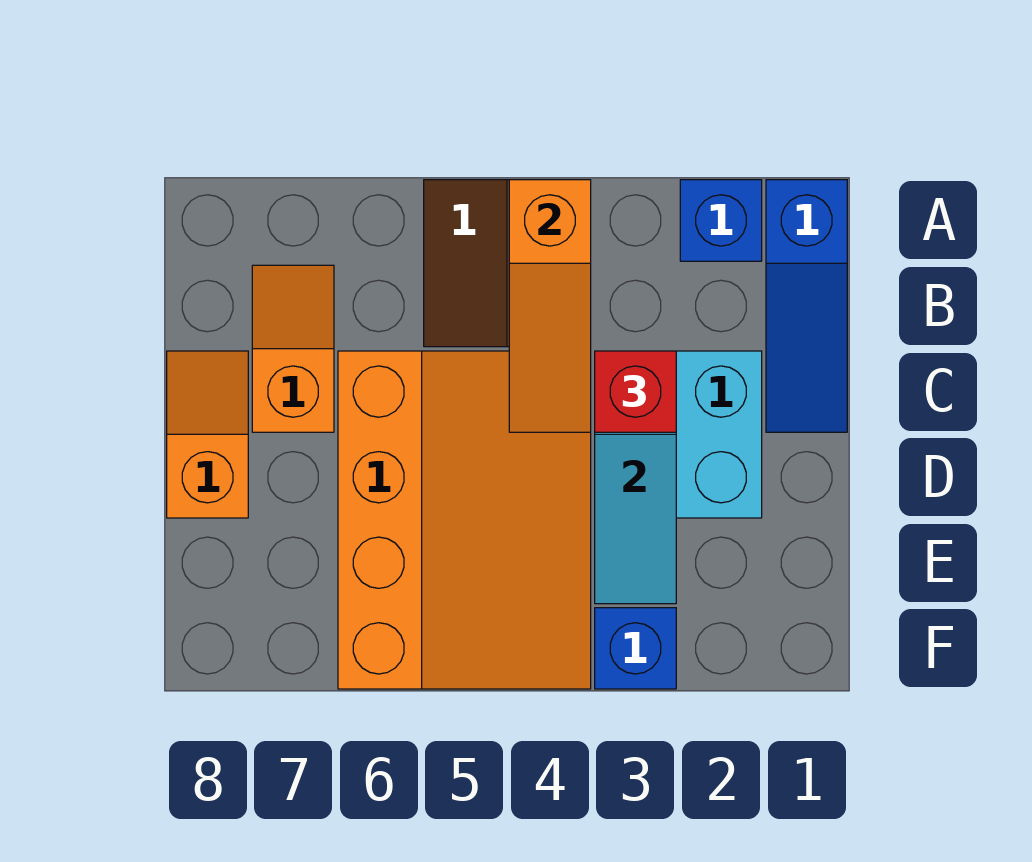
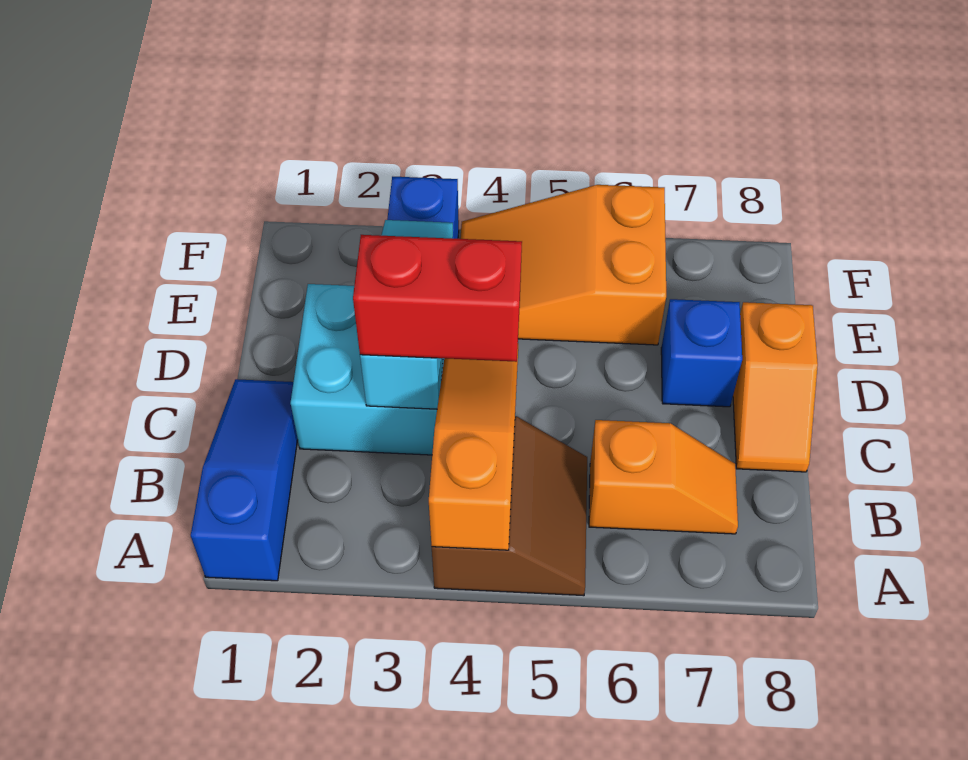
blue 1x1 brick [680,180,762,261] -> blue 1x1 brick moved to [661,299,742,407]
orange 1x2 slope [252,265,334,432] -> orange 1x2 slope turned to [589,420,738,534]
red 1x1 brick [595,351,676,432] -> red 1x2 brick [353,235,522,362]
orange 3x4 slope [338,351,591,689] -> orange 2x3 slope [460,185,666,345]

